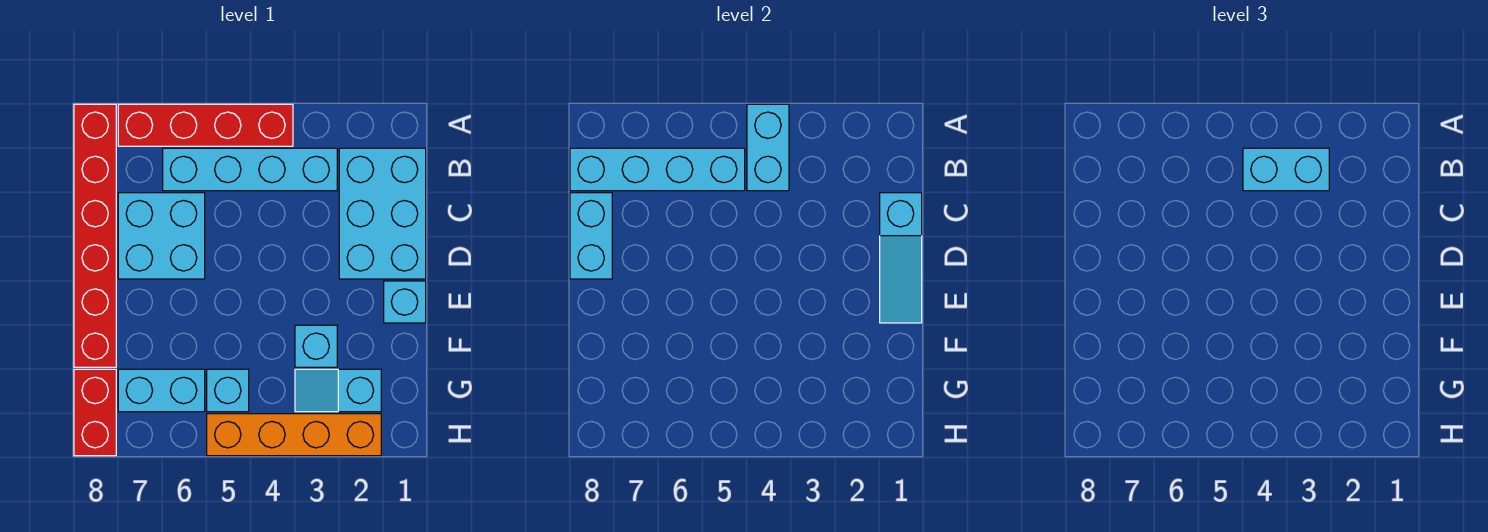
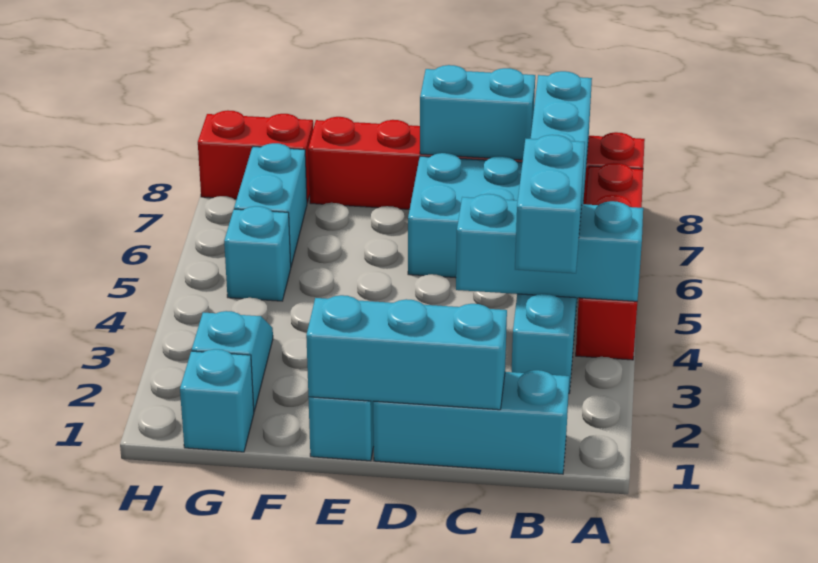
cyan 1x2 brick [747,104,789,191] -> cyan 1x3 brick [456,194,643,301]
cyan 2x3 brick [339,148,426,279] -> cyan 1x3 brick [373,370,569,474]
cyan 1x3 slope [880,193,922,323] -> cyan 1x3 brick [306,295,507,410]
cyan 1x1 brick [295,325,337,367] -> cyan 1x1 brick moved to [180,349,254,452]
orange 1x4 brick [207,414,381,456] -> none

